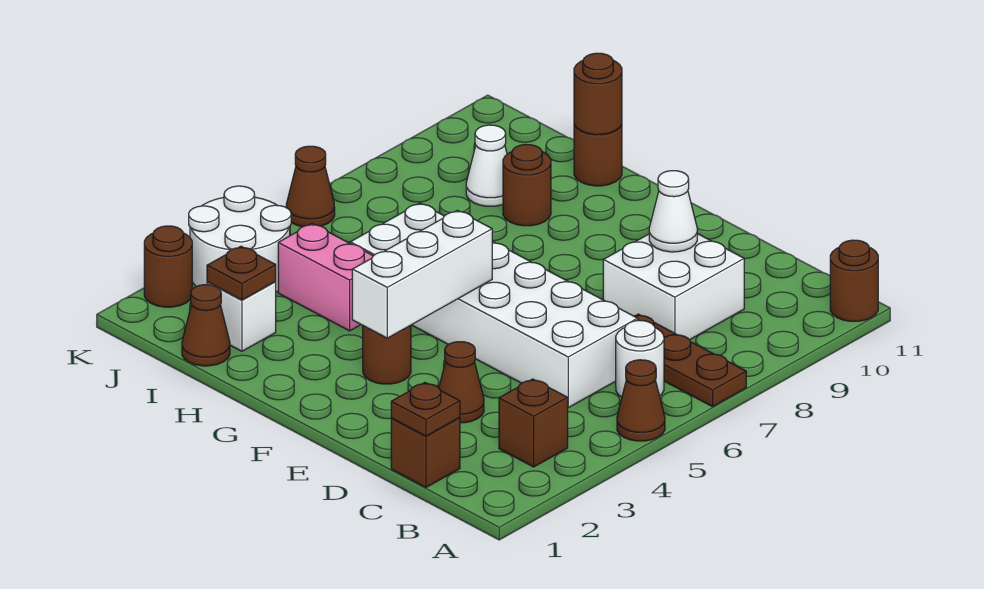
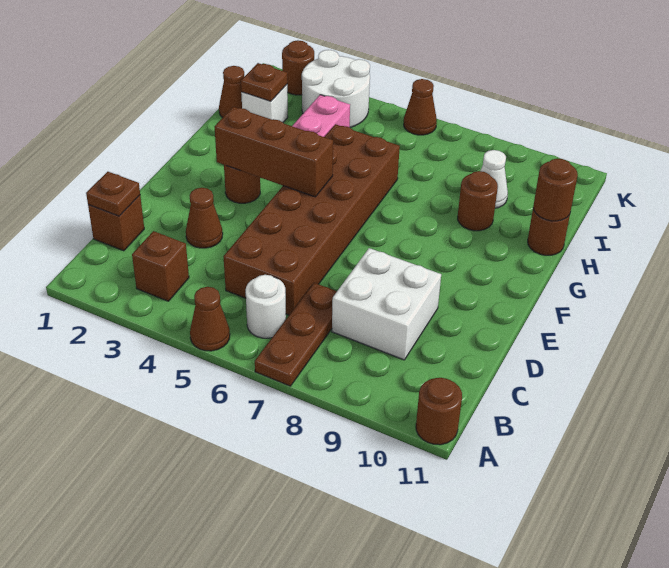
white 2x6 brick [350,203,638,408] -> brown 2x6 brick [224,124,400,315]
white 1x1 cone [649,171,697,252] -> none
white 1x3 brick [352,210,492,338] -> brown 1x3 brick [214,107,333,197]

